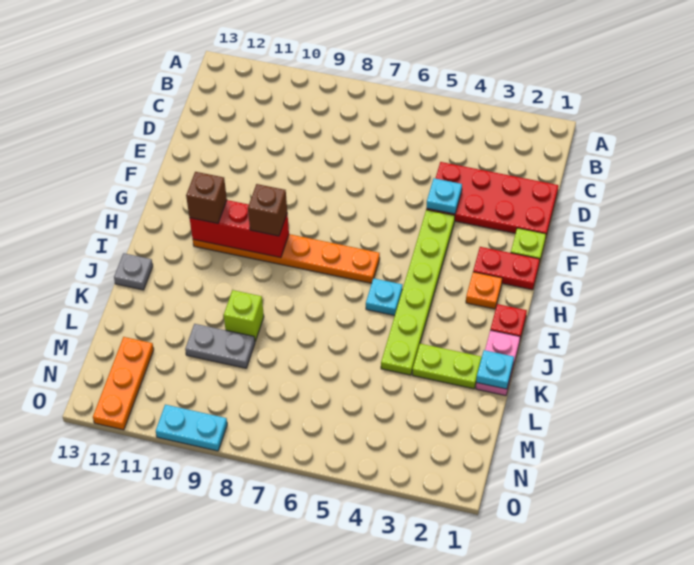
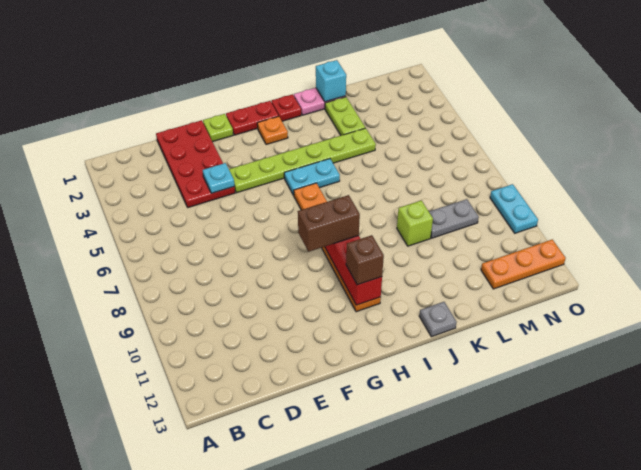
red 1x2 plate [473,247,540,290] -> red 1x2 plate turned to [226,101,278,135]
brown 1x1 brick [248,184,287,236] -> brown 1x2 brick [298,195,360,252]
cyan 1x1 plate [366,278,402,316] -> cyan 1x2 plate [284,159,340,195]
cyan 1x1 plate [476,350,514,389] -> cyan 1x1 brick [316,60,346,102]
grey 1x2 plate [185,324,255,368] -> grey 1x2 plate turned to [429,199,479,238]

